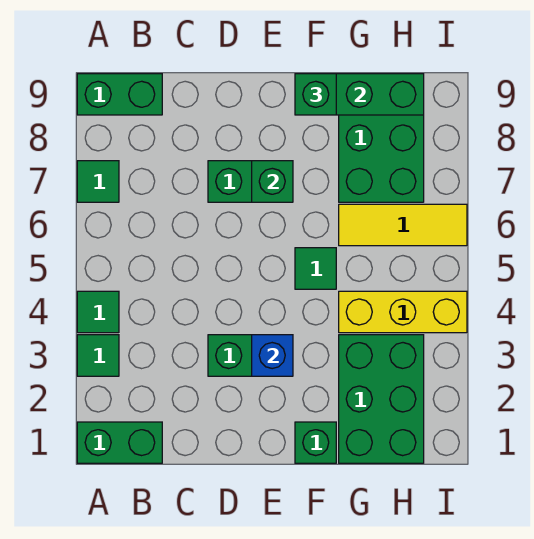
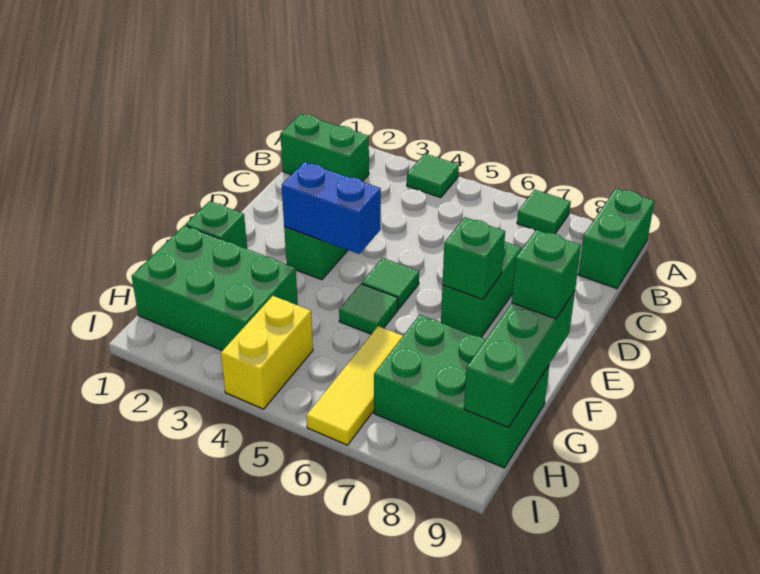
green 1x2 brick [77,422,162,463] -> green 1x2 brick turned to [280,114,369,181]
green 1x1 tile [77,335,119,376] -> green 1x1 tile moved to [362,258,419,309]
blue 1x1 brick [252,335,293,376] -> blue 1x2 brick [282,162,381,254]
yellow 1x3 brick [339,291,467,333] -> yellow 1x2 brick [221,296,313,409]

